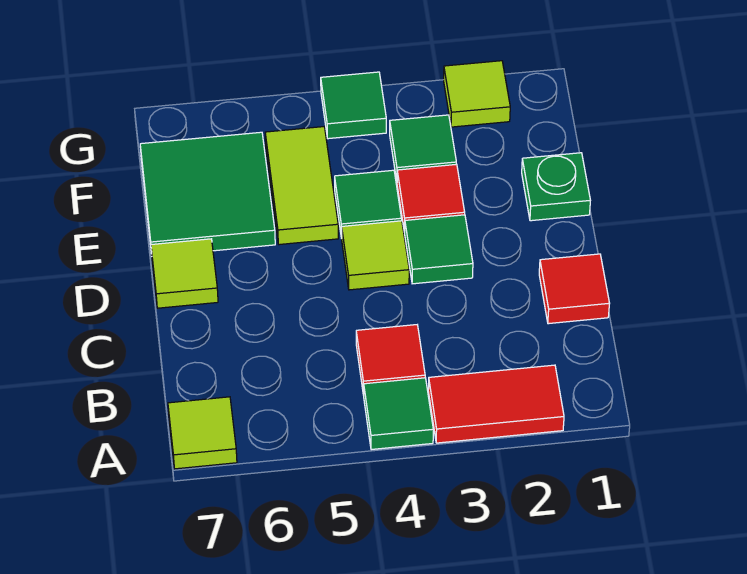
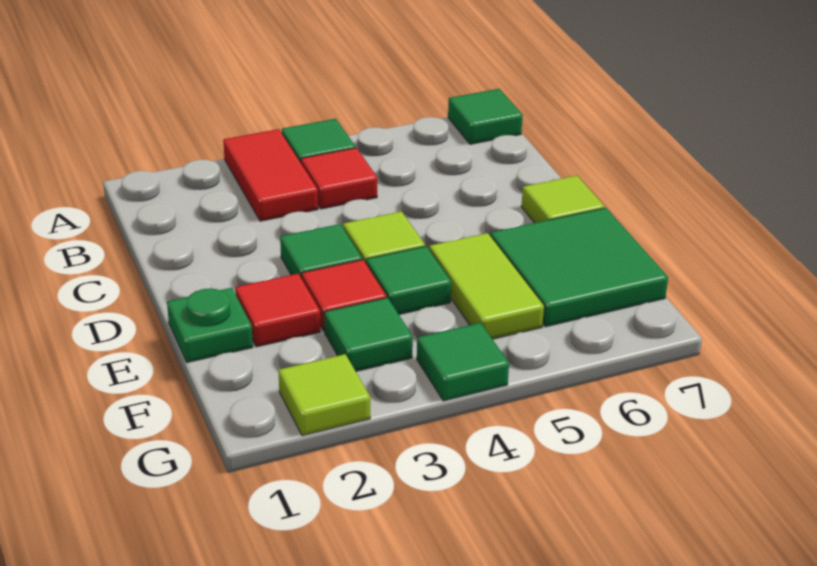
red 1x2 tile [428,365,564,443] -> red 1x2 tile turned to [223,129,318,221]
lime 1x1 tile [168,397,237,469] -> green 1x1 tile [448,89,523,144]
red 1x1 tile [539,254,610,324] -> red 1x1 tile moved to [235,274,320,347]

